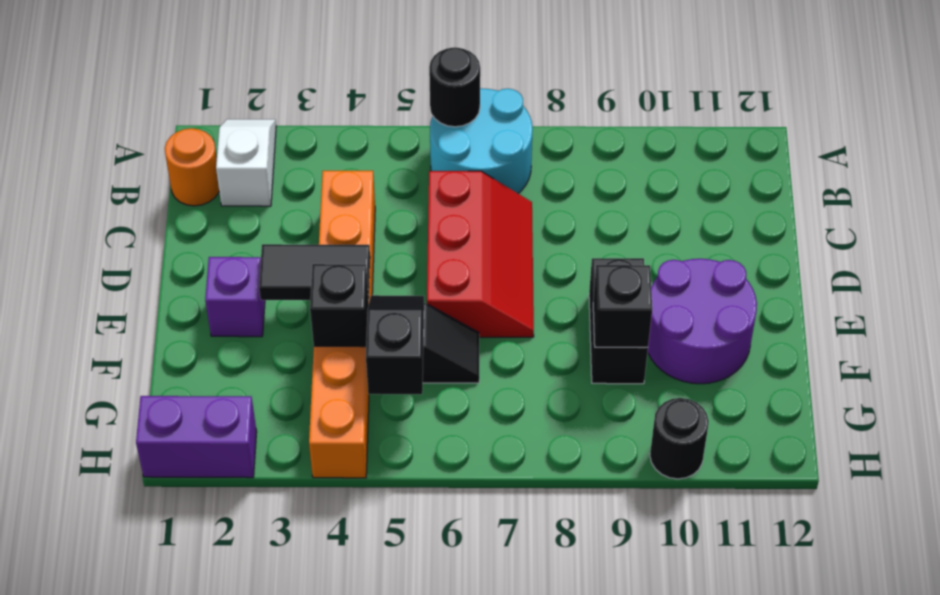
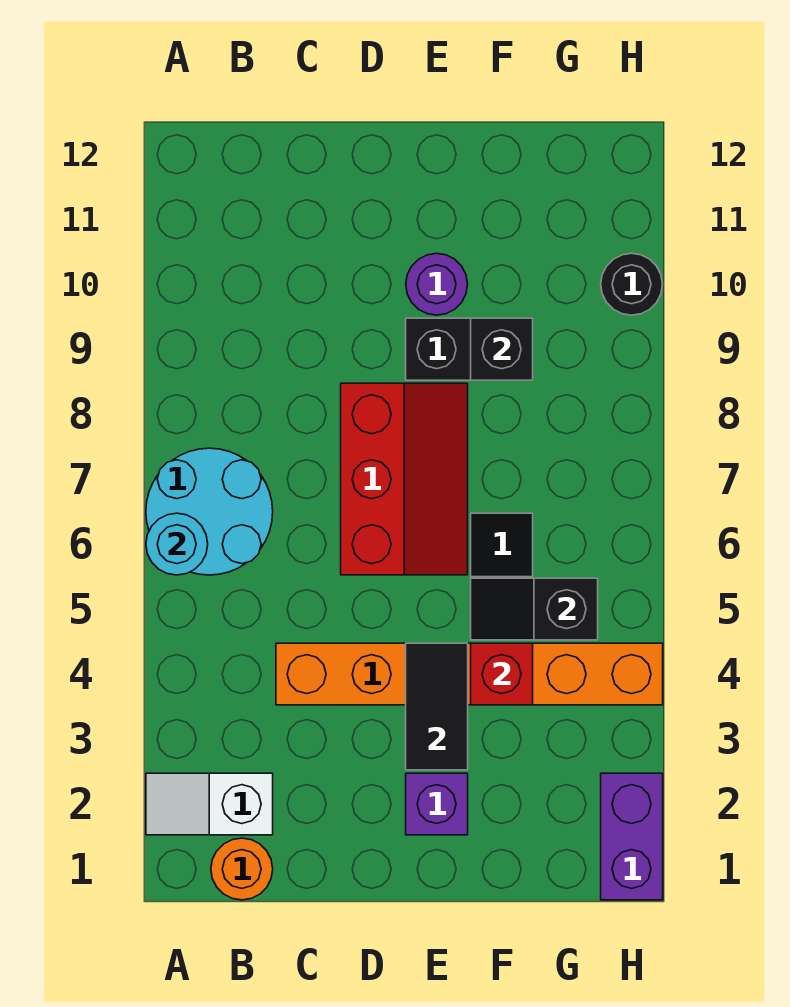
black 1x1 round brick [429,47,480,127] -> cyan 1x1 round brick [146,513,208,575]
red 2x3 slope [427,171,534,337] -> red 2x3 slope turned to [341,383,468,575]
purple 2x2 round brick [648,259,757,384] -> purple 1x1 round brick [406,253,468,315]
black 1x1 brick [310,264,369,347] -> red 1x1 brick [471,643,533,705]

